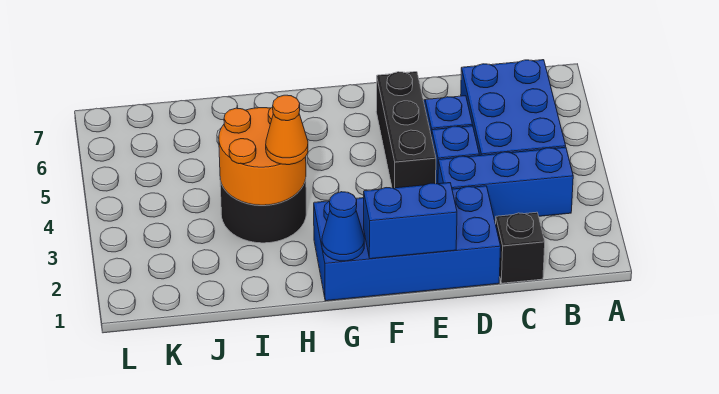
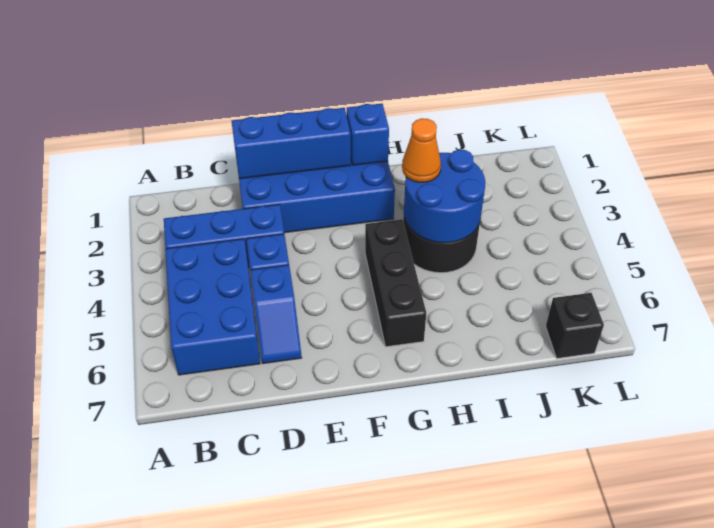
black 1x1 brick [496,212,545,283] -> black 1x1 brick moved to [546,293,604,359]
blue 1x2 brick [364,183,457,259] -> blue 1x3 brick [232,108,351,179]
black 1x3 brick [376,72,436,188] -> black 1x3 brick moved to [365,219,426,347]
blue 1x1 cone [322,192,364,261] -> blue 1x1 brick [347,104,389,165]
orange 2x2 round brick [219,107,306,205] -> blue 2x2 round brick [404,150,485,243]

